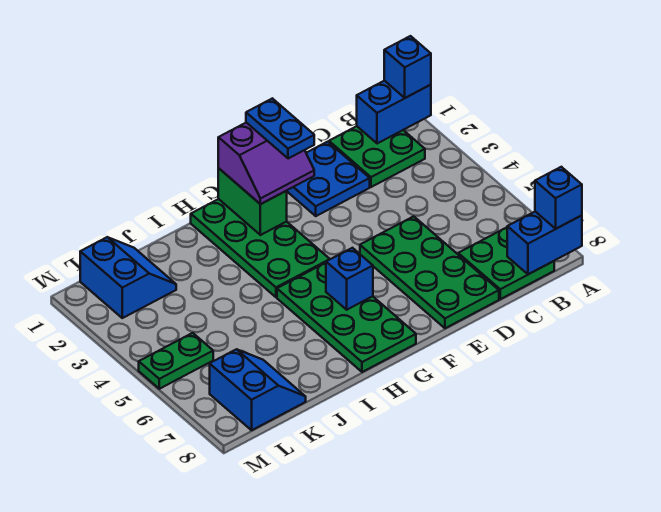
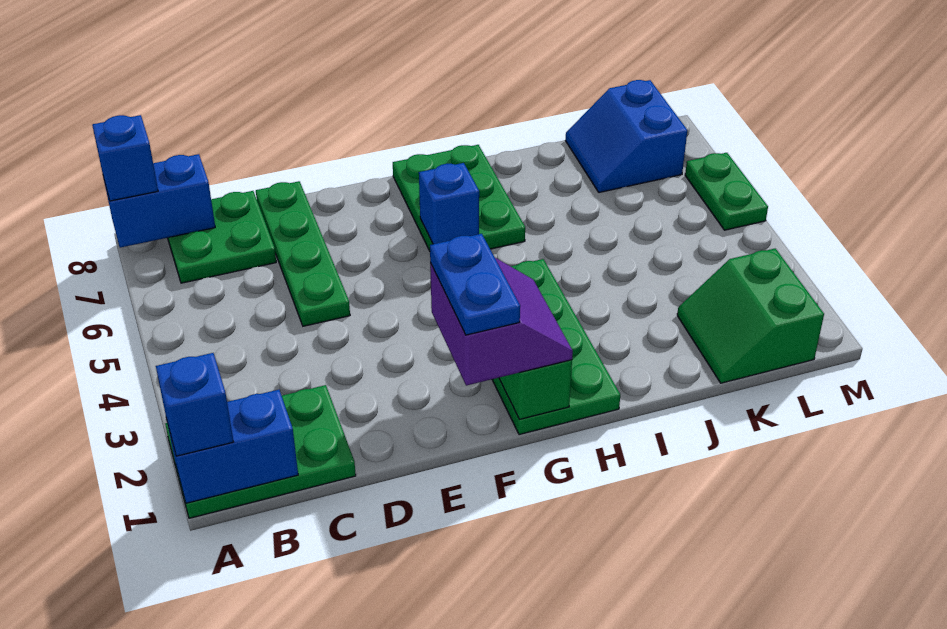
green 2x2 plate [329,126,425,187] -> green 2x3 plate [165,385,356,518]
blue 2x2 plate [287,142,370,216] -> none
green 2x4 plate [360,216,499,328] -> green 1x4 plate [256,181,350,326]
purple 2x2 slope [218,123,314,204] -> purple 2x2 slope turned to [430,258,573,386]
green 2x4 plate [277,263,416,372] -> green 2x3 plate [393,145,525,251]
blue 2x2 slope [80,237,176,318] -> green 2x2 slope [677,248,824,383]
green 1x2 plate [139,333,213,389] -> green 1x2 plate turned to [685,153,768,230]

